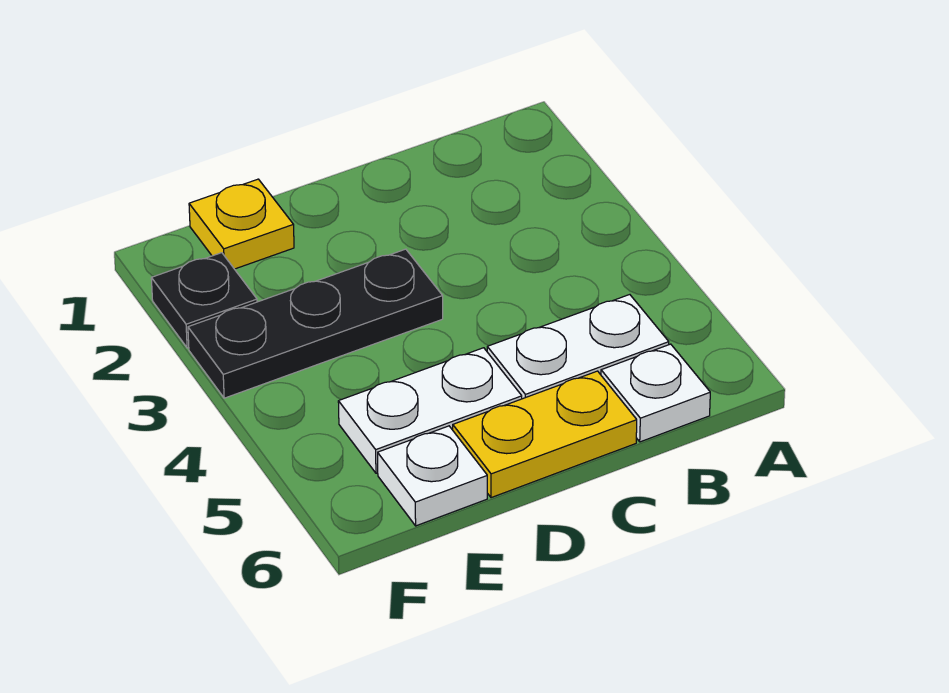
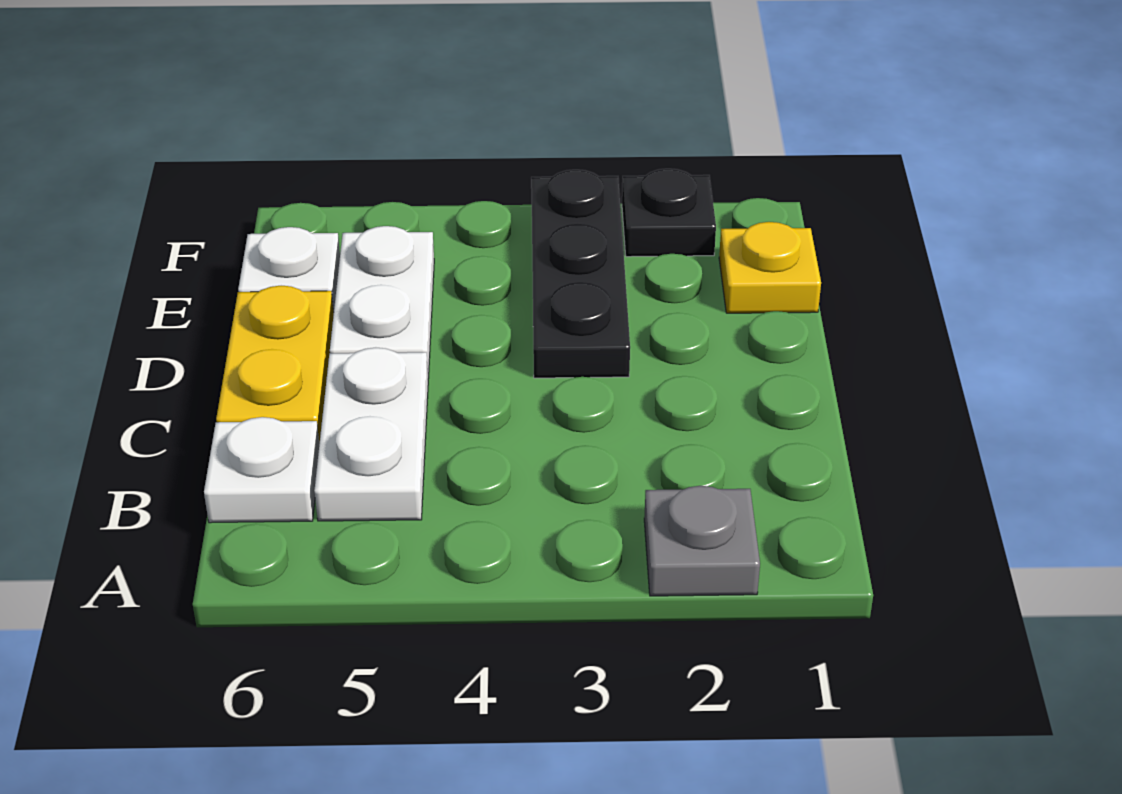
none -> grey 1x1 plate [644,486,760,596]

